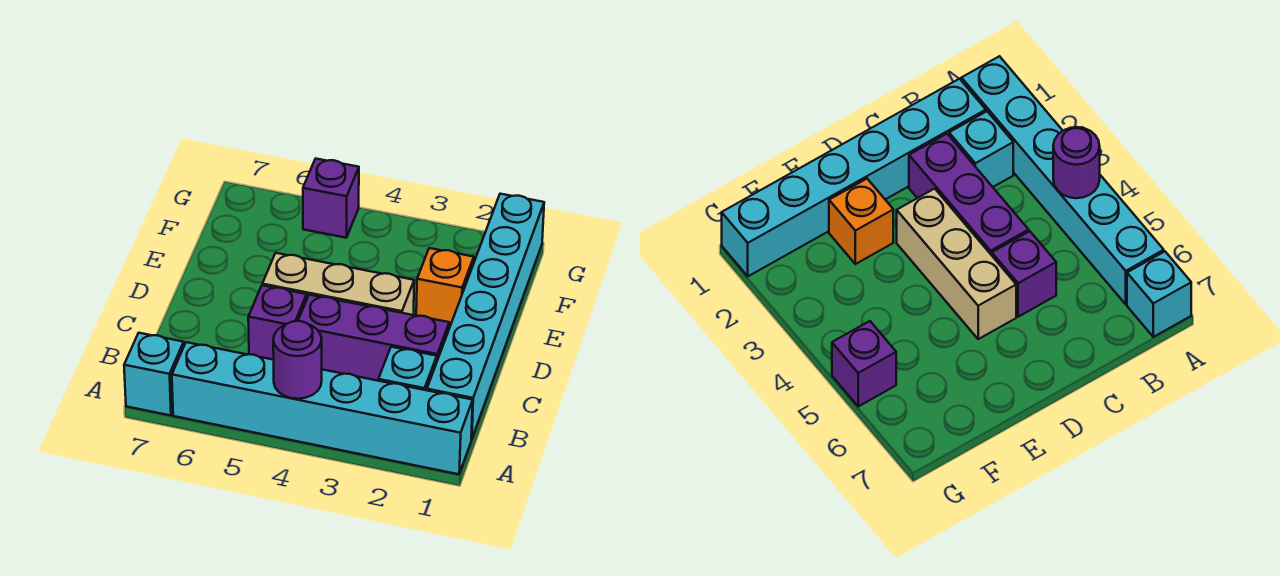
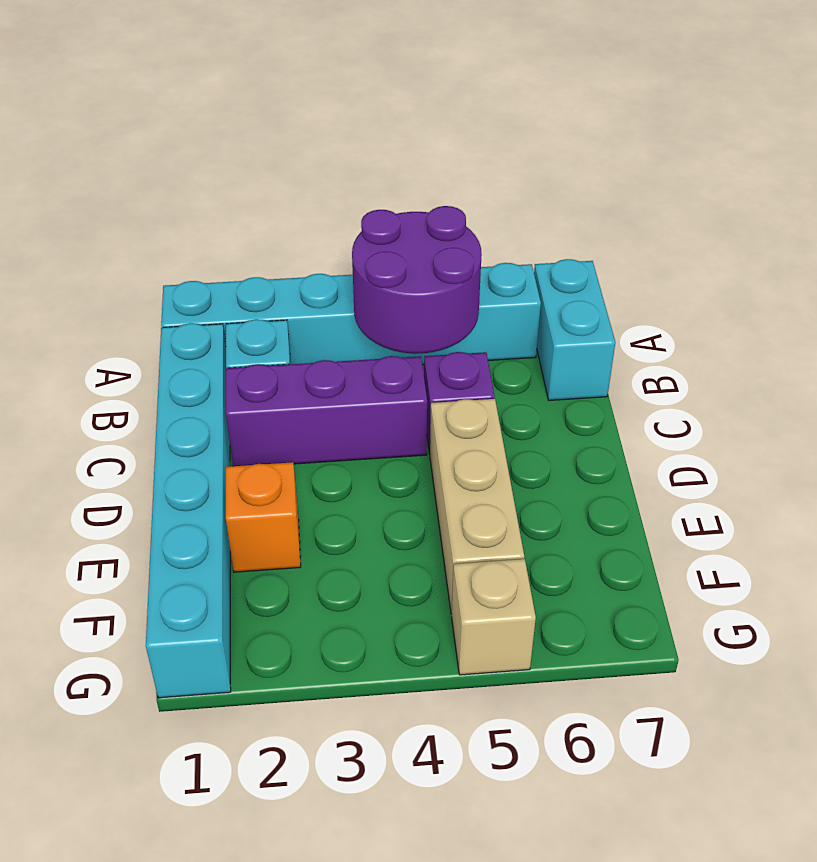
purple 1x1 round brick [273,321,322,399] -> purple 2x2 round brick [352,206,482,354]
cyan 1x1 brick [124,333,184,415] -> cyan 1x2 brick [534,259,615,400]
tan 1x3 brick [262,253,414,315] -> tan 1x3 brick turned to [430,399,524,614]
purple 1x1 brick [303,159,359,238] -> tan 1x1 brick [452,559,536,675]

